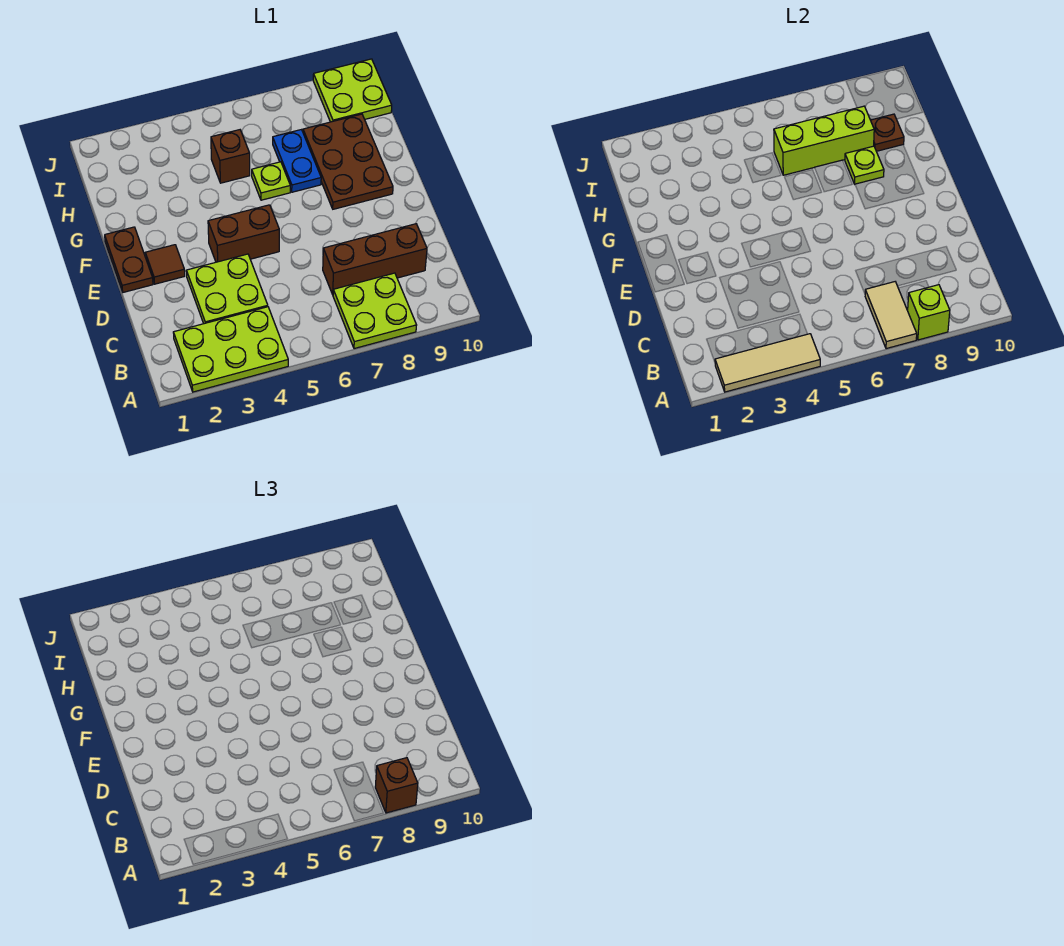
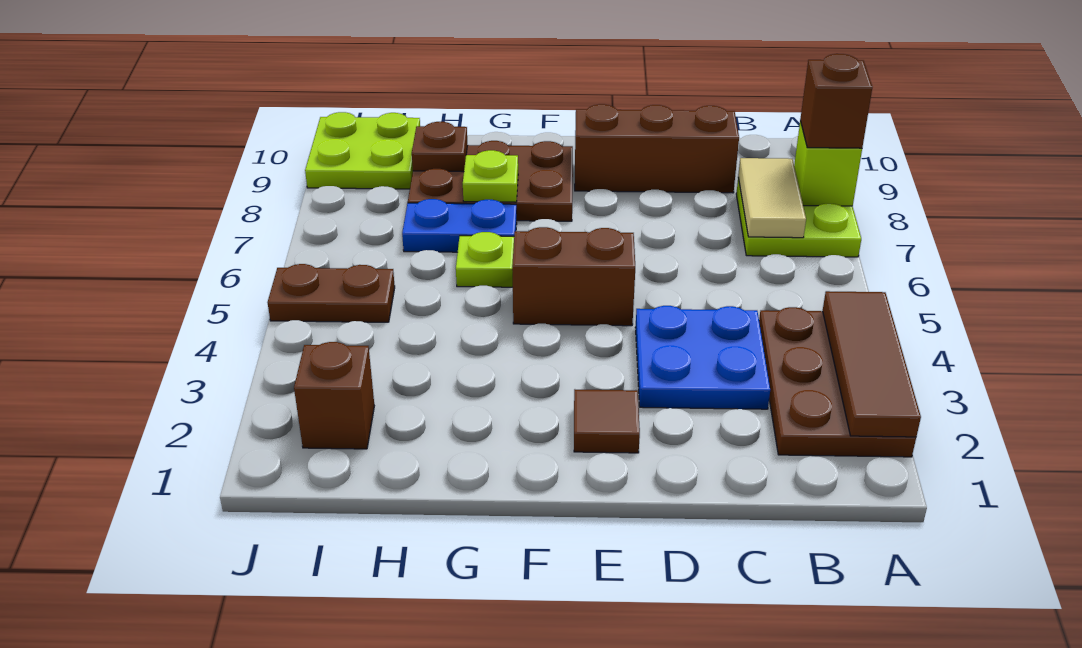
lime 2x3 plate [173,307,288,392] -> brown 2x3 plate [759,307,916,457]
tan 1x3 tile [715,334,820,392] -> brown 1x3 tile [823,291,921,437]
tan 1x2 tile [865,282,917,349] -> tan 1x2 tile turned to [738,158,806,238]
lime 2x2 plate [186,254,268,324] -> blue 2x2 plate [635,306,770,409]
brown 1x3 brick [323,224,427,294] -> brown 1x3 brick turned to [575,104,739,193]
brown 1x2 plate [105,227,153,292] -> brown 1x2 plate moved to [268,264,395,322]
brown 1x2 brick [208,205,279,262] -> brown 1x2 brick turned to [512,227,635,326]
brown 1x1 brick [211,130,250,183] -> brown 1x1 brick moved to [294,342,374,449]
lime 1x3 brick [774,106,874,175] -> none

